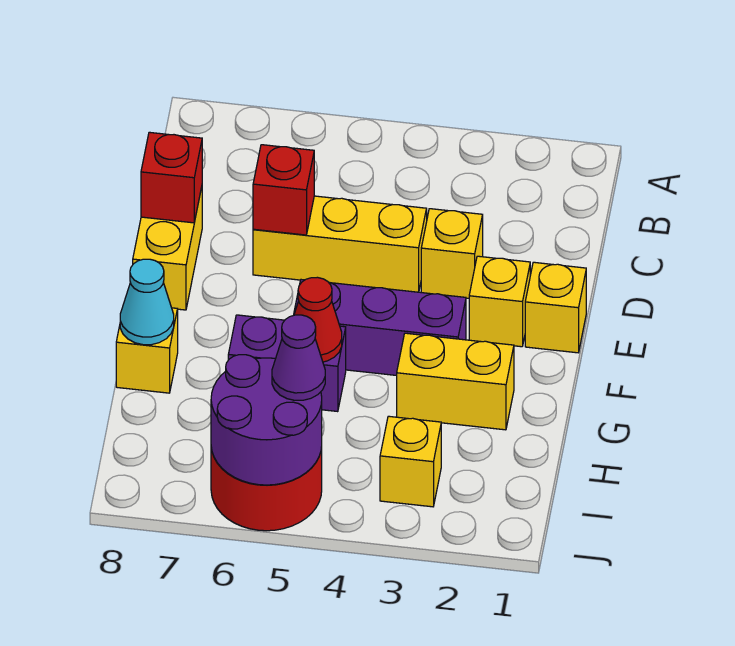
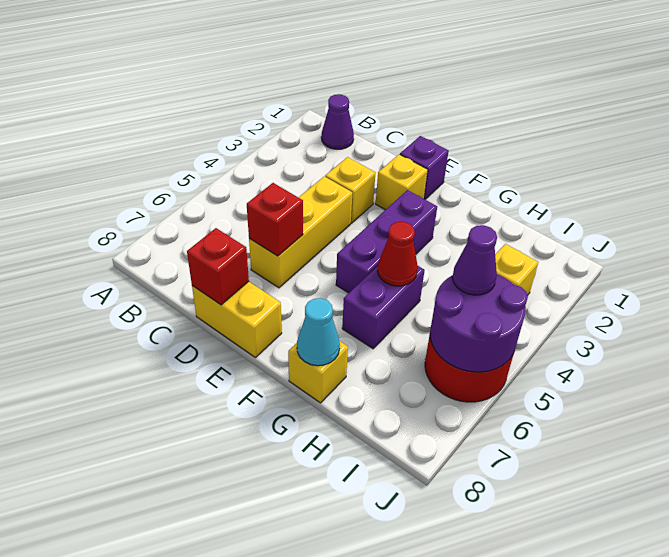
none -> purple 1x1 cone [321,94,354,149]
yellow 1x1 brick [525,262,586,353] -> purple 1x1 brick [400,136,449,199]
yellow 1x2 brick [397,333,514,430] -> none

